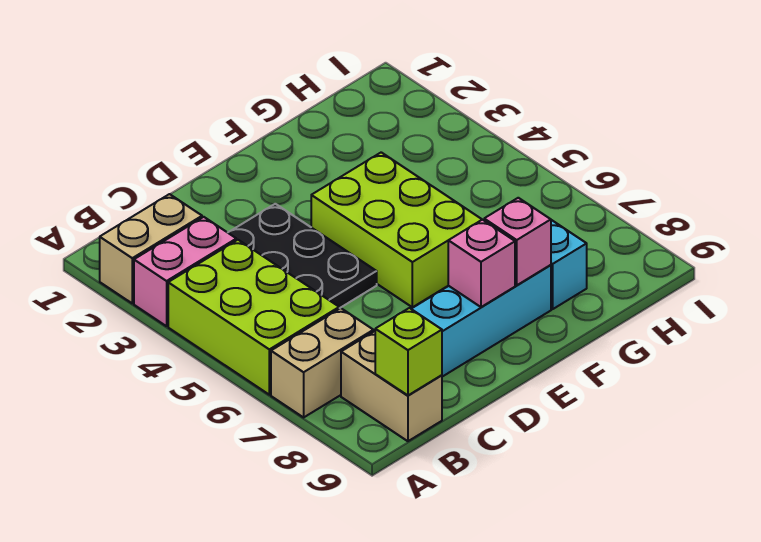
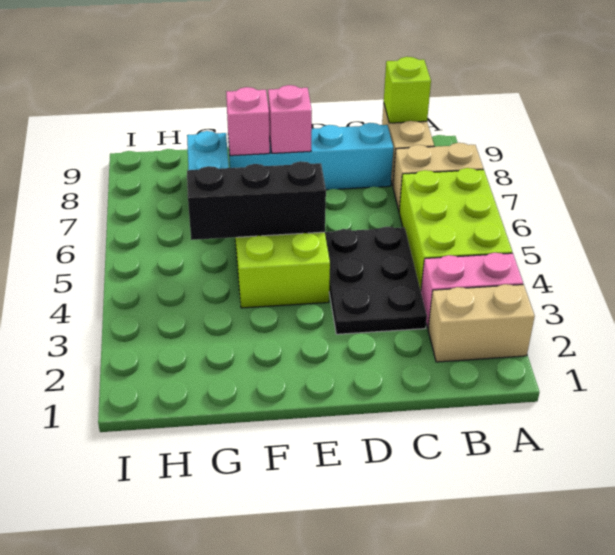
none -> black 1x3 brick [187,161,326,240]

